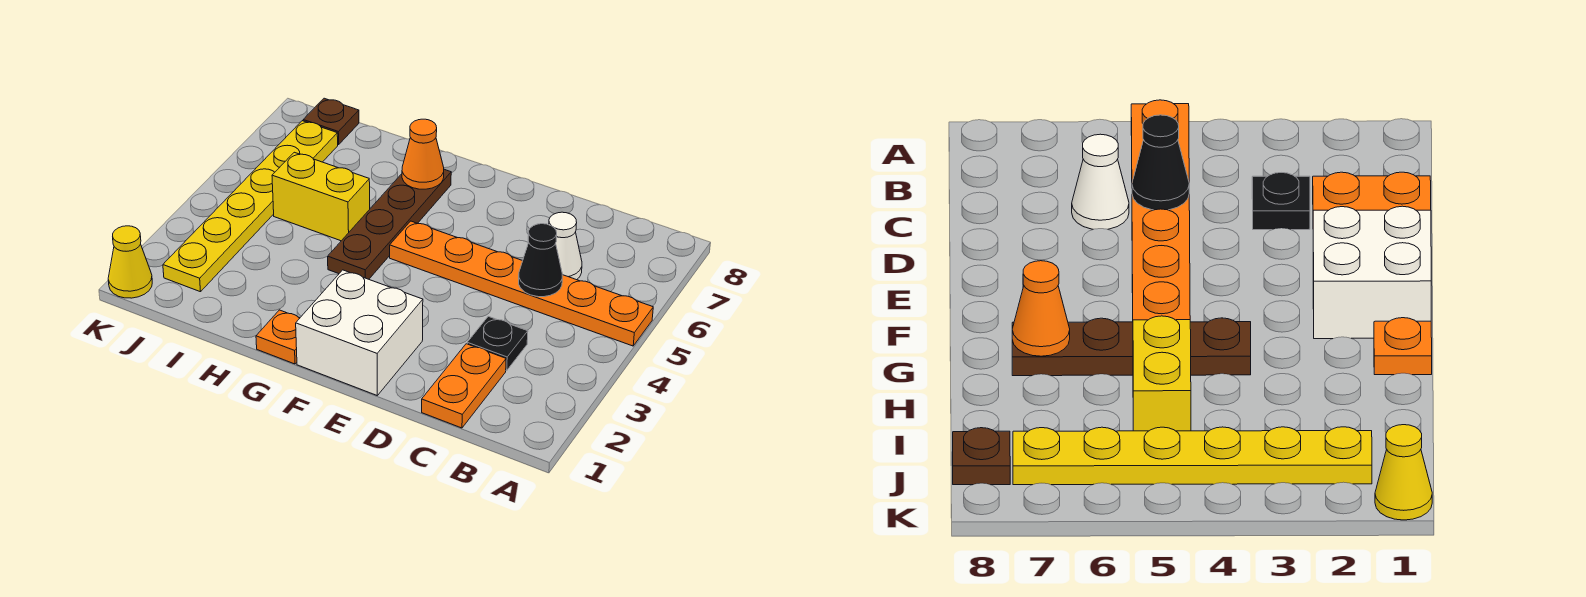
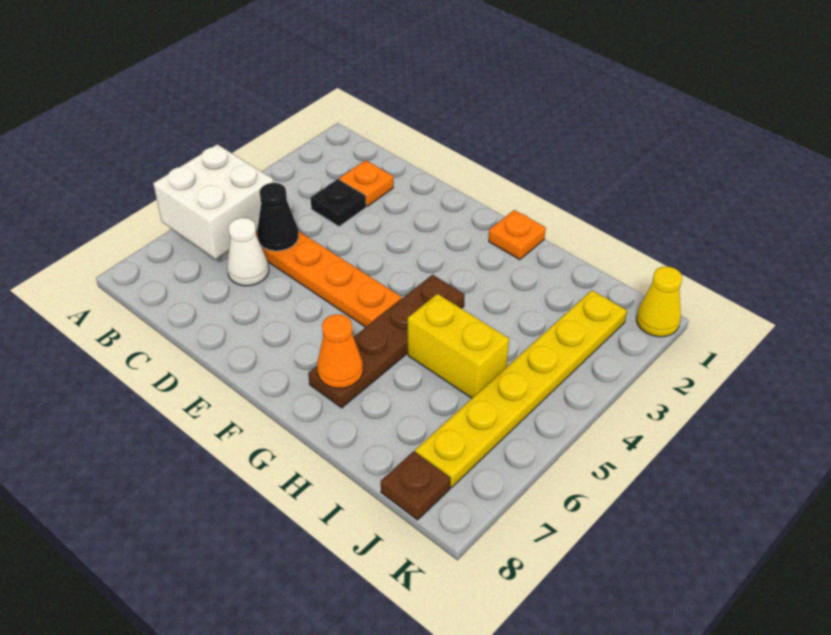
orange 1x2 plate [422,344,506,428] -> orange 1x1 plate [339,160,393,206]
white 2x2 brick [296,270,423,395] -> white 2x2 brick moved to [153,144,274,259]

